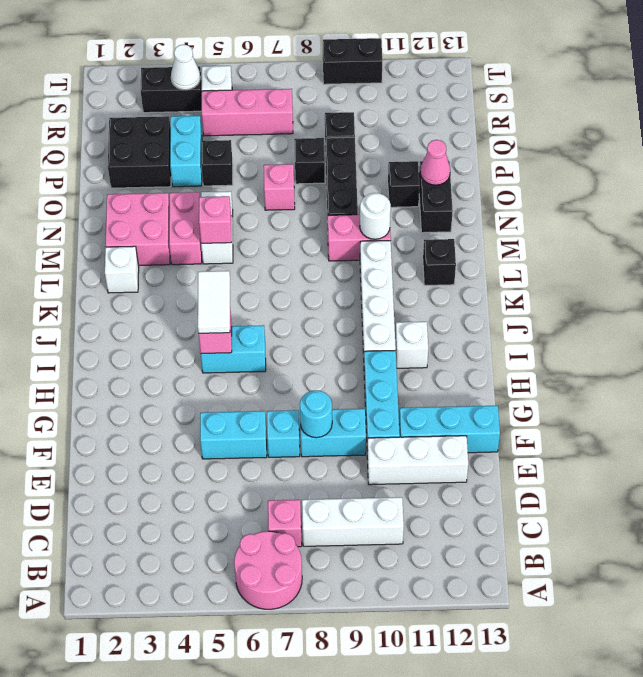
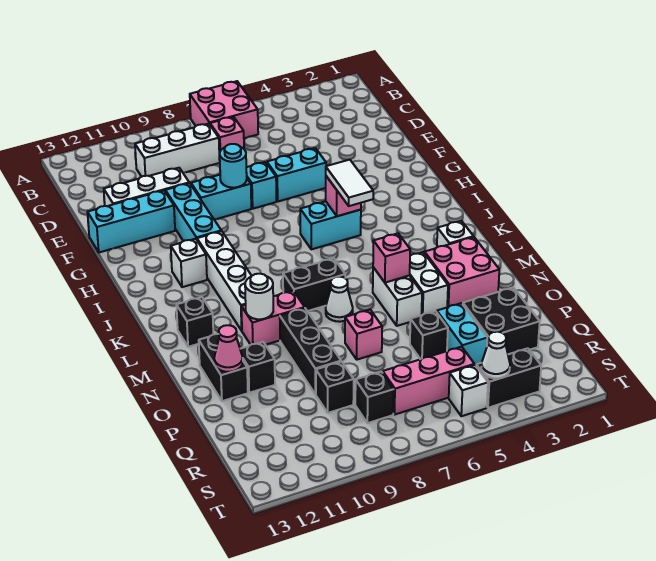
pink 2x2 round brick [234,531,302,609] -> pink 2x2 brick [190,81,258,138]
pink 1x2 brick [169,192,202,265] -> white 1x2 brick [409,252,448,315]
none -> white 1x1 cone [326,277,353,322]
black 1x1 brick [294,138,325,184] -> black 1x1 brick moved to [355,372,394,423]
black 1x2 brick [323,38,382,84] -> black 1x2 brick moved to [283,258,345,311]

